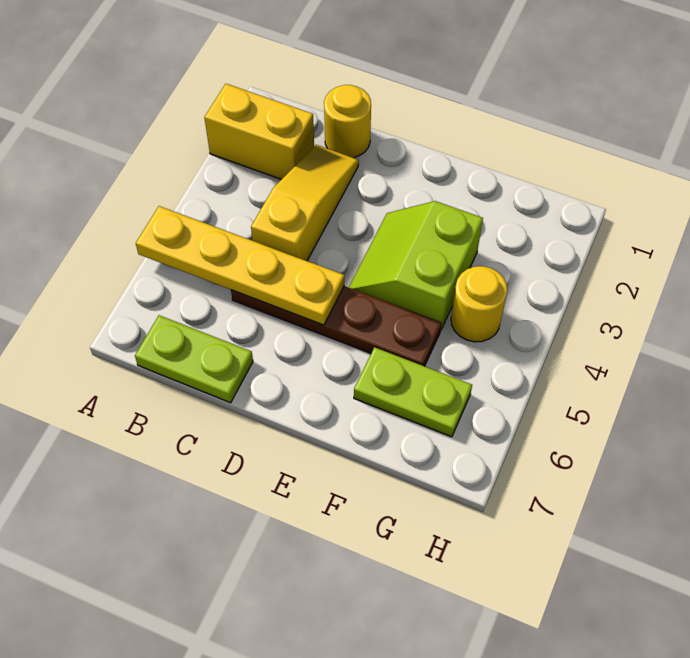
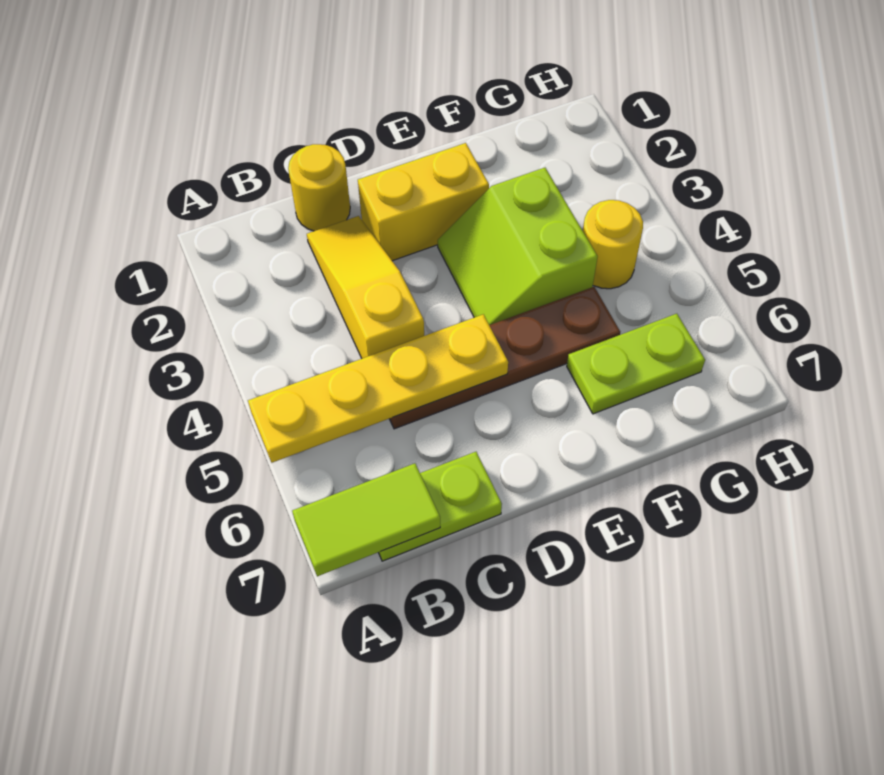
yellow 1x2 brick [204,84,314,180] -> yellow 1x2 brick moved to [358,143,489,261]
none -> lime 1x2 tile [292,463,440,576]

